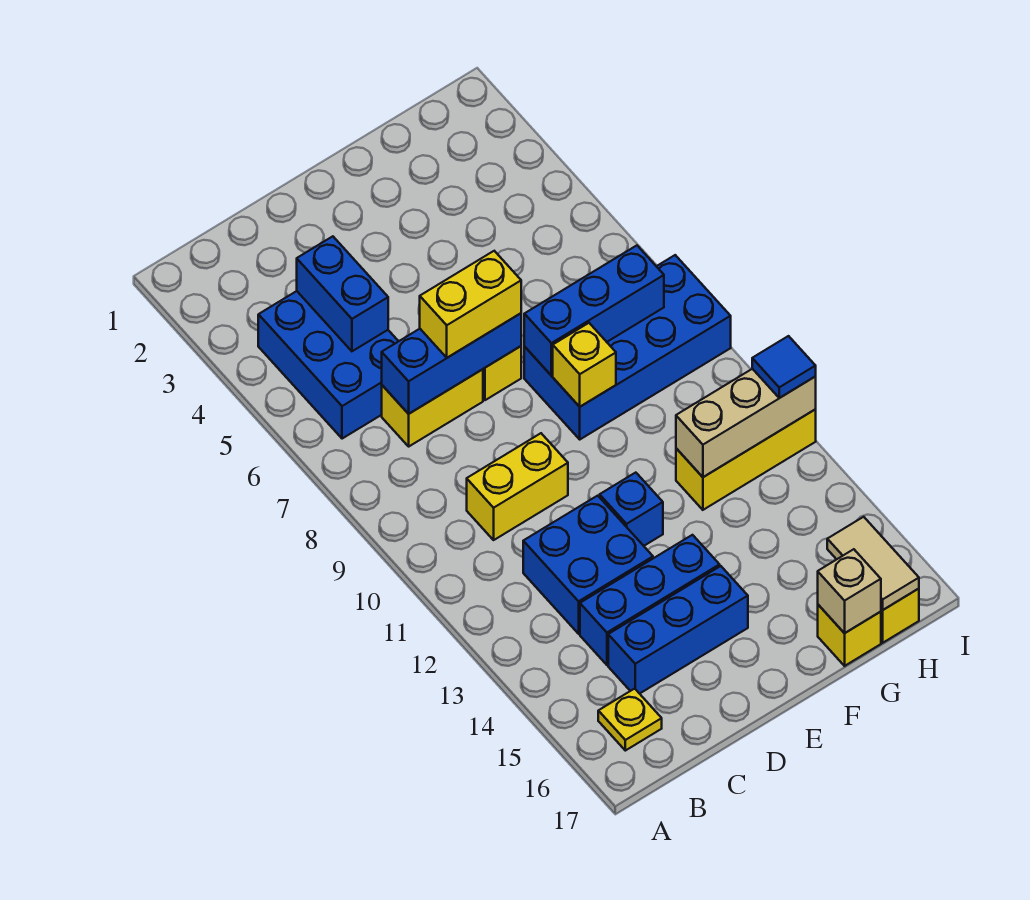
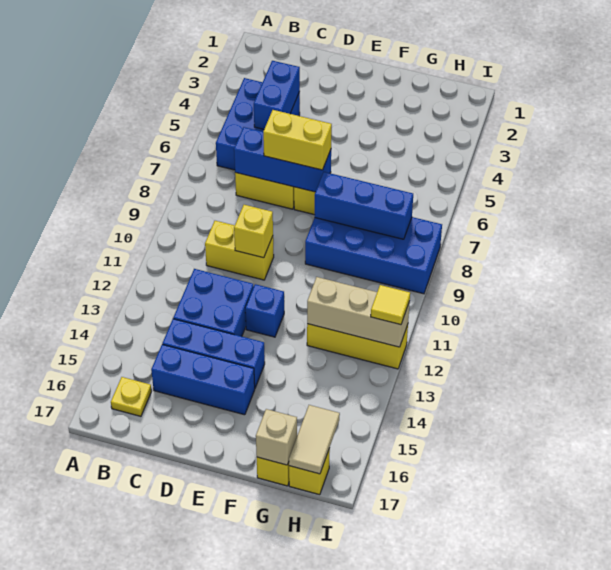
yellow 1x1 brick [553,323,616,407] -> yellow 1x1 brick moved to [234,205,273,258]
blue 1x1 tile [752,336,816,398] -> yellow 1x1 tile [371,285,410,325]

